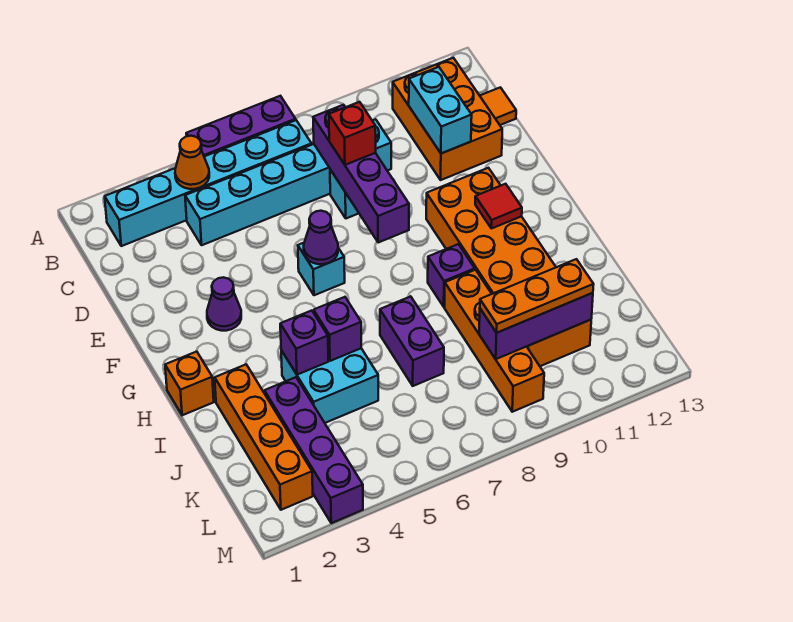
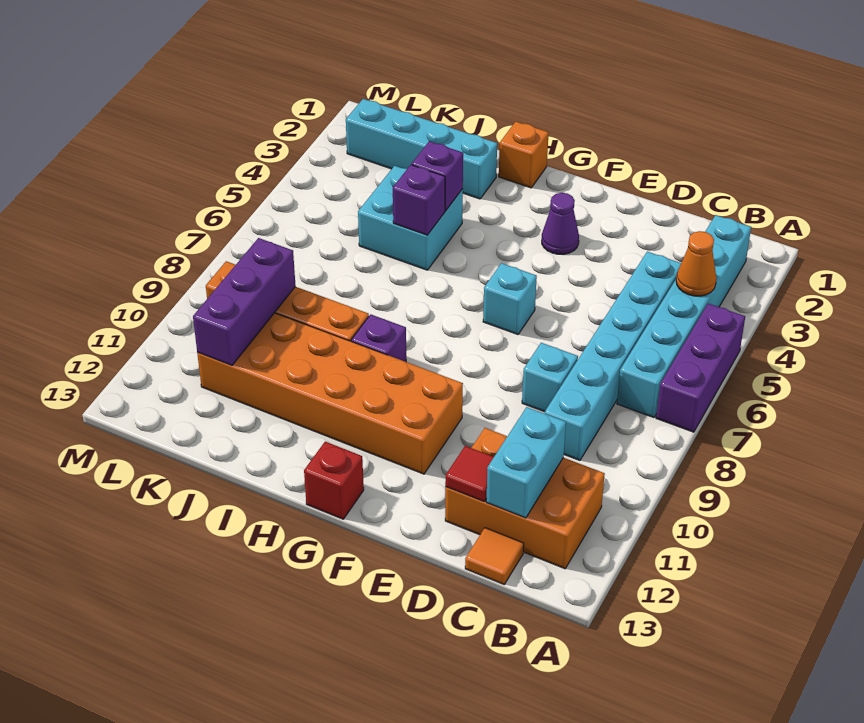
purple 1x4 brick [313,105,409,242] -> none
cyan 1x2 brick [409,67,472,153] -> cyan 1x2 brick turned to [486,407,566,518]
red 1x1 brick [329,102,376,165] -> red 1x1 brick moved to [304,442,364,519]
purple 1x1 cone [304,211,338,264] -> none
red 1x1 tile [475,184,522,229] -> red 1x1 tile moved to [445,446,494,502]
orange 1x4 brick [215,364,313,510] -> cyan 1x4 brick [346,99,497,199]
purple 1x2 brick [380,296,444,386] -> none
purple 1x4 brick [264,377,363,523] -> none
orange 1x3 plate [480,259,594,333] -> none

